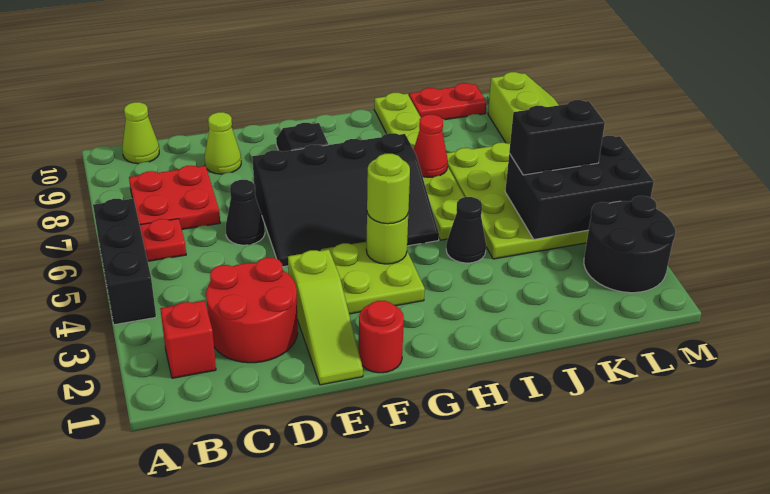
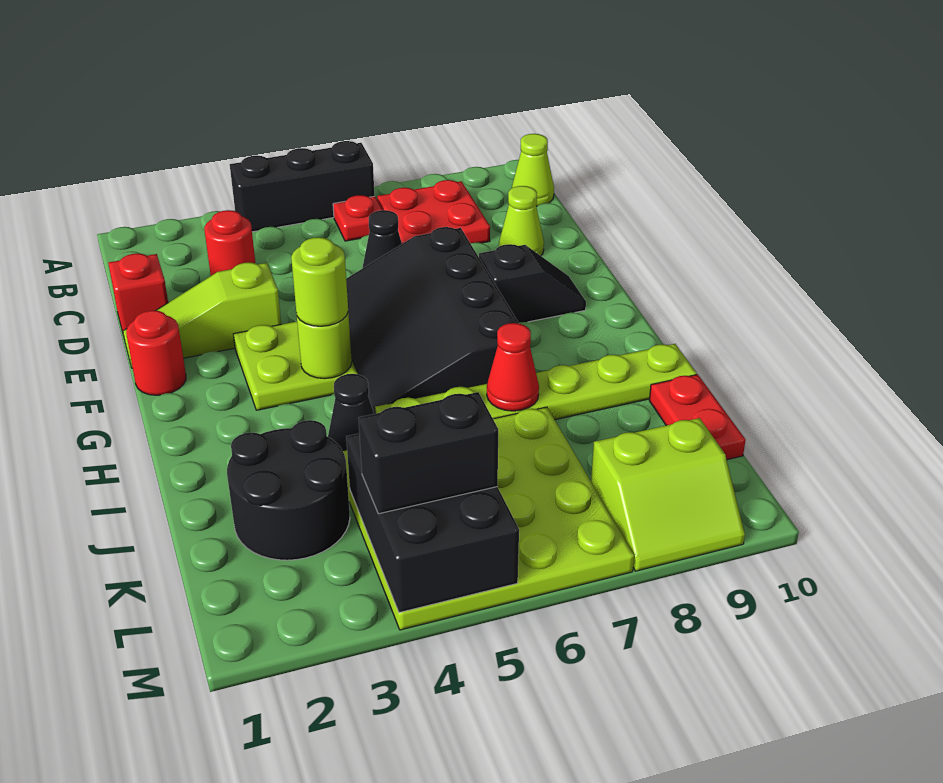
red 1x1 brick [160,301,216,378] -> red 1x1 brick moved to [108,253,168,332]
red 2x2 round brick [206,258,298,363] -> red 1x1 round brick [204,210,255,276]
black 1x2 brick [509,100,605,175] -> black 1x2 brick turned to [359,392,498,514]
black 2x2 round brick [584,196,676,293] -> black 2x2 round brick moved to [227,420,350,560]

